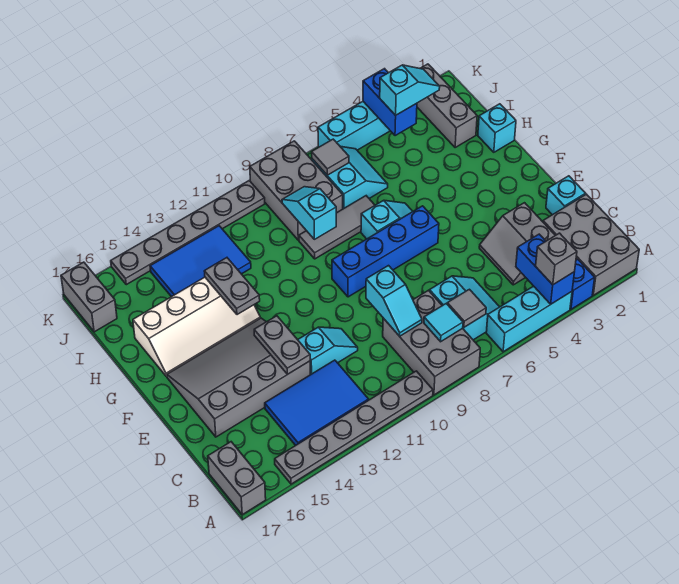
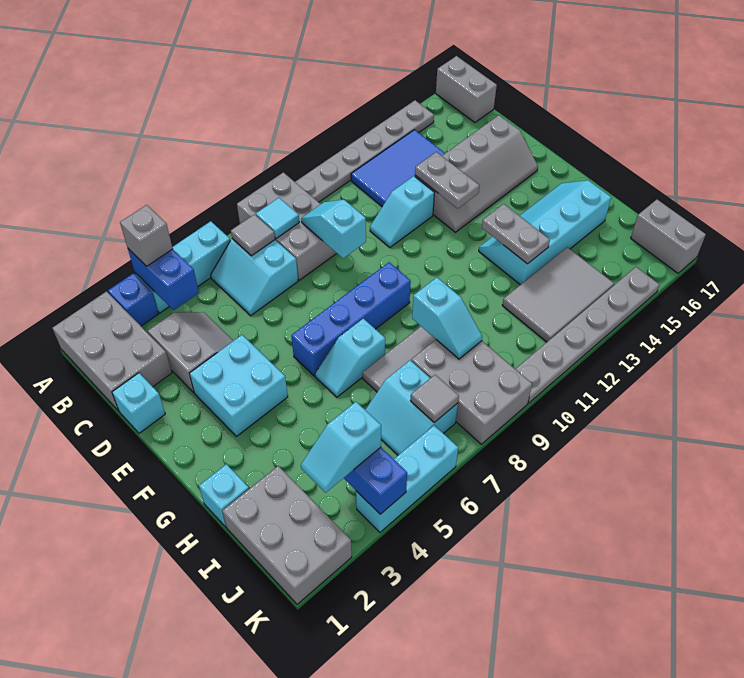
grey 3x4 slope [167,318,310,437] -> grey 2x4 slope [415,115,538,232]
none -> cyan 2x2 brick [190,335,288,436]
white 2x4 slope [133,277,260,377] -> cyan 2x4 slope [479,180,611,285]
grey 1x3 brick [417,64,477,148] -> grey 2x3 brick [222,466,352,604]
blue 2x3 tile [150,226,251,297] -> grey 2x3 tile [502,247,614,342]

